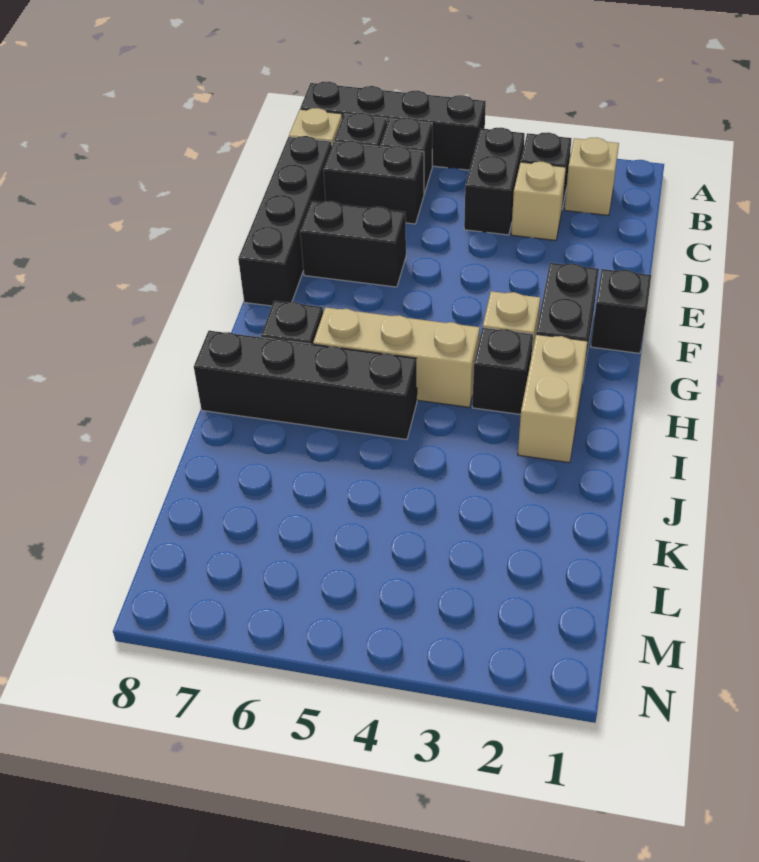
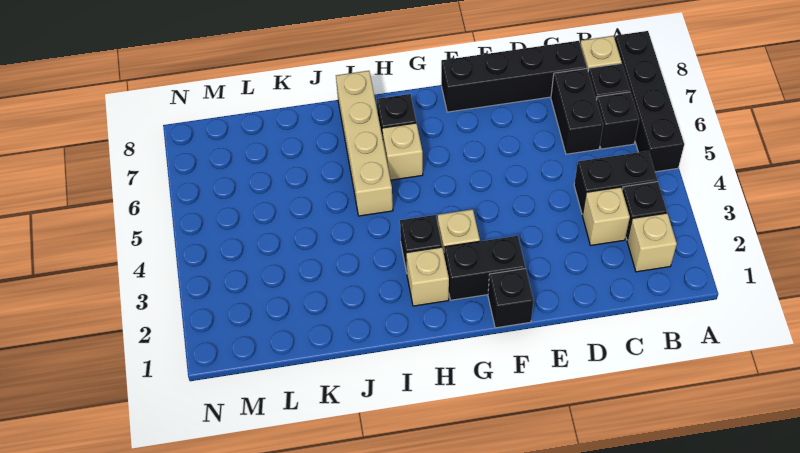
black 1x2 brick [300,201,406,287] -> none
tan 1x2 brick [518,334,588,463] -> tan 1x1 brick [406,247,449,306]
tan 1x3 brick [313,307,480,407] -> tan 1x1 brick [382,123,423,180]
black 1x4 brick [194,331,417,440] -> tan 1x4 brick [336,71,393,216]

